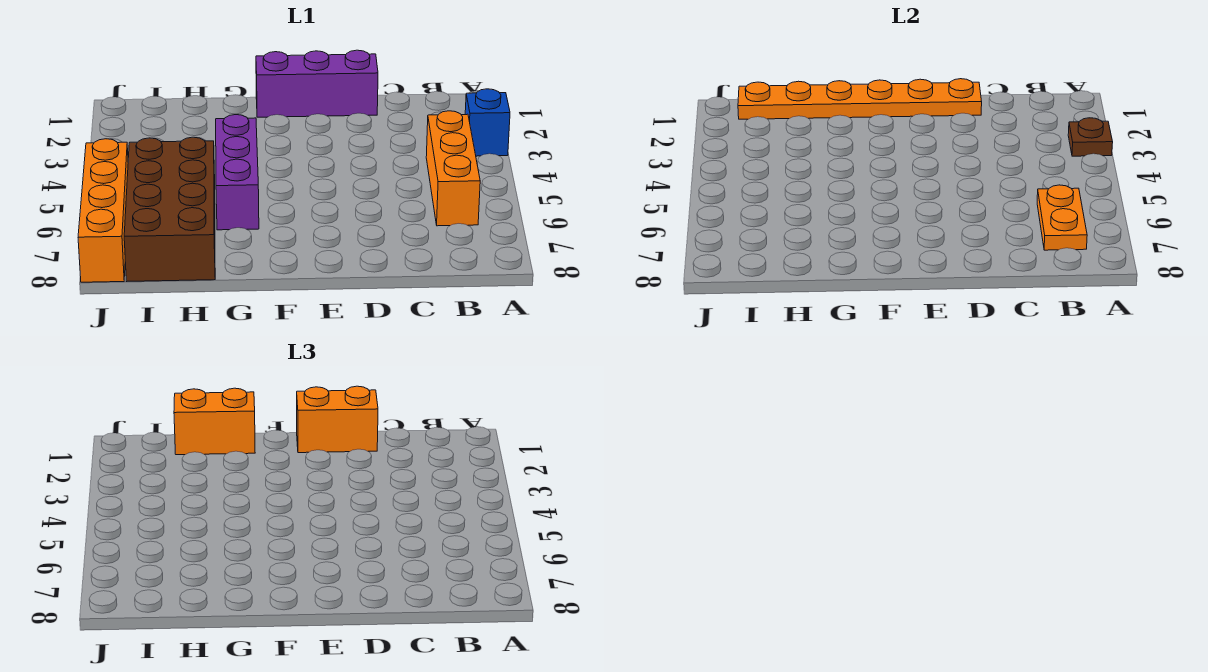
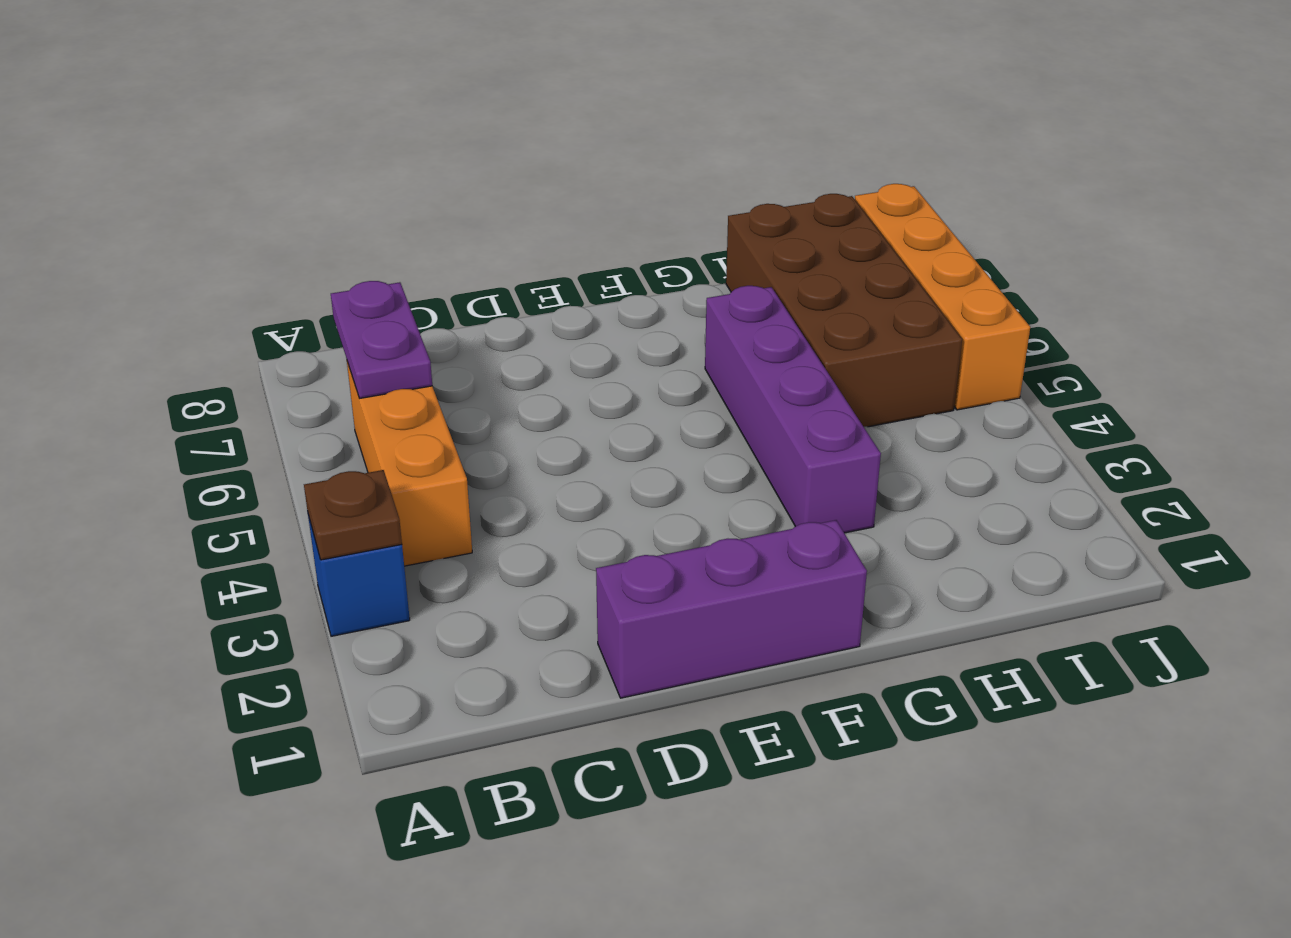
orange 1x2 plate [1037,185,1087,250] -> purple 1x2 plate [331,281,432,399]
orange 1x6 plate [738,79,982,119] -> none
orange 1x2 brick [297,386,378,453] -> none
orange 1x2 brick [174,388,255,455] -> none
purple 1x3 brick [216,115,259,230] -> purple 1x4 brick [705,286,881,533]

